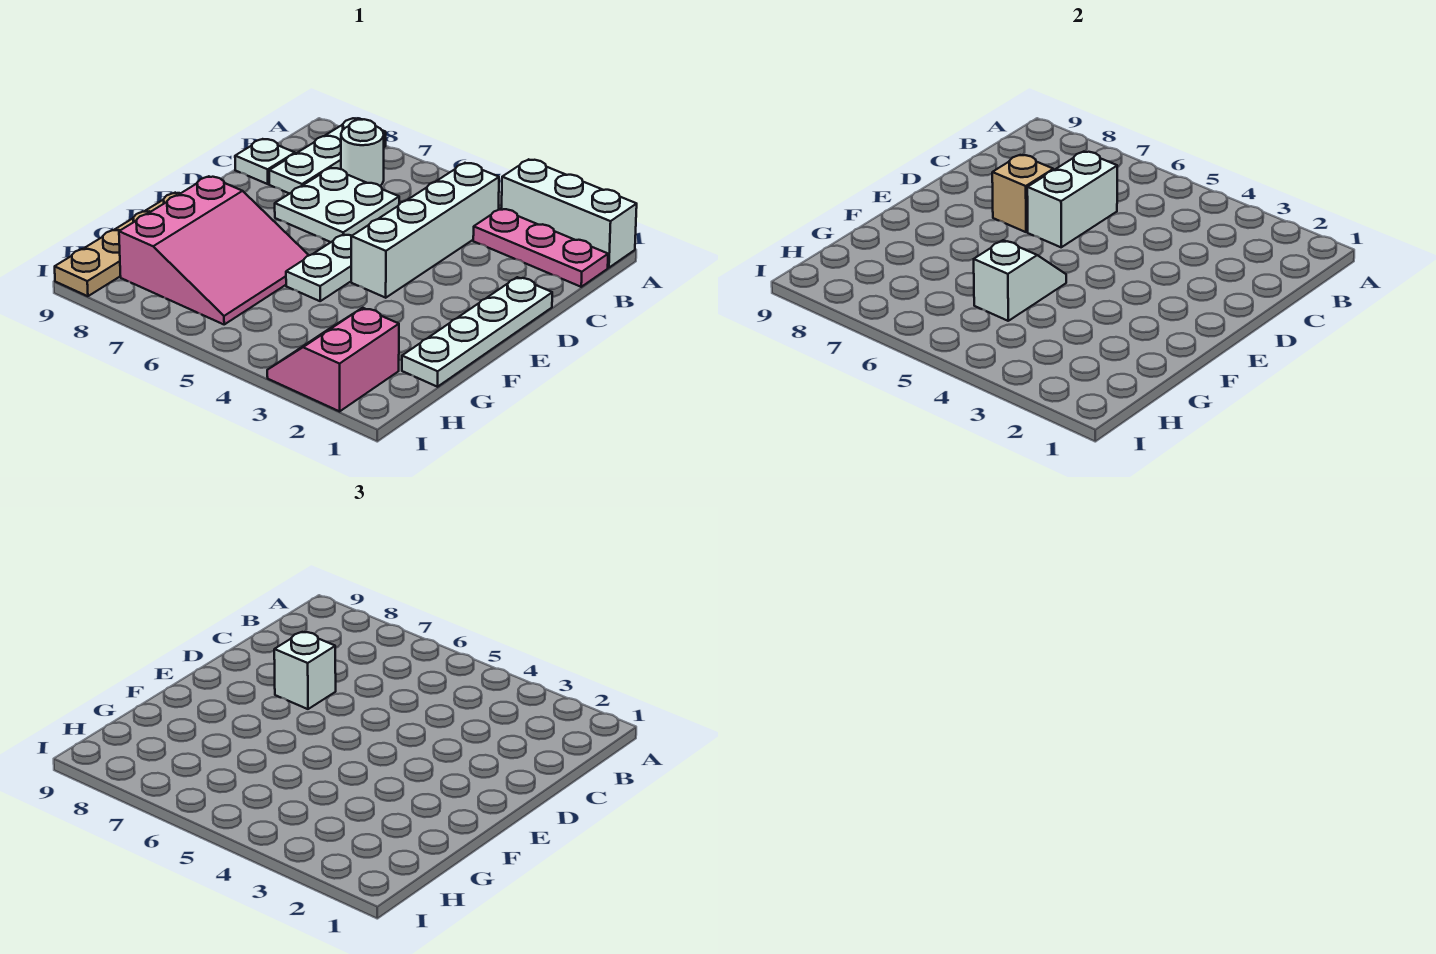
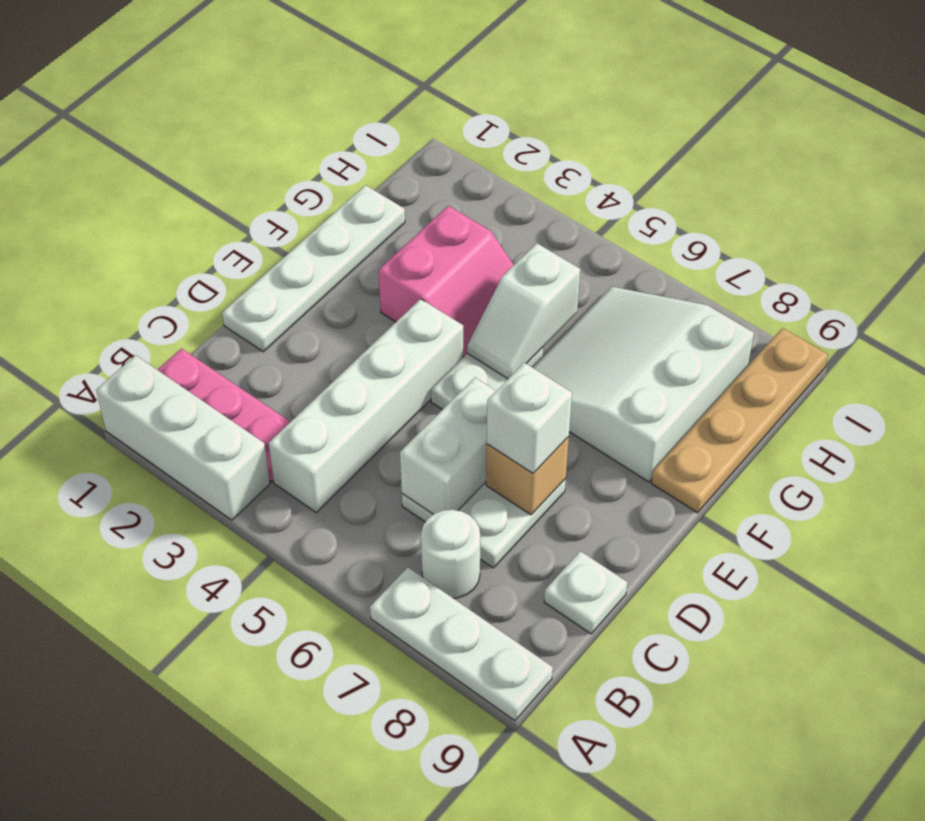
white 1x3 plate [269,118,386,194] -> white 1x3 plate turned to [370,567,553,721]
pink 3x3 slope [119,176,309,324] -> white 3x3 slope [532,287,754,482]
pink 2x2 slope [267,308,399,411] -> pink 2x2 slope moved to [379,206,514,357]

